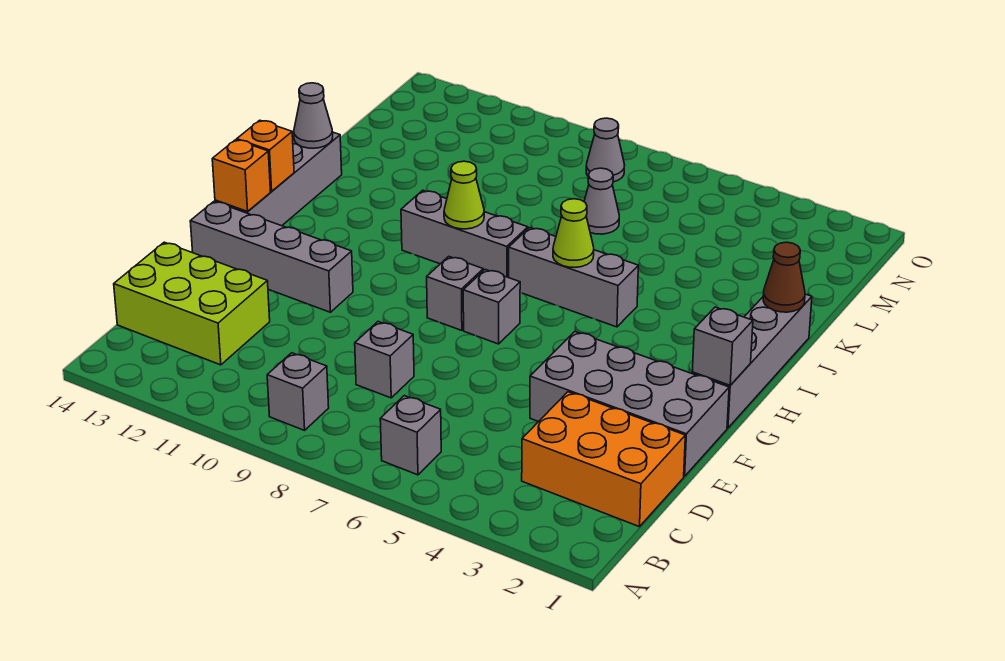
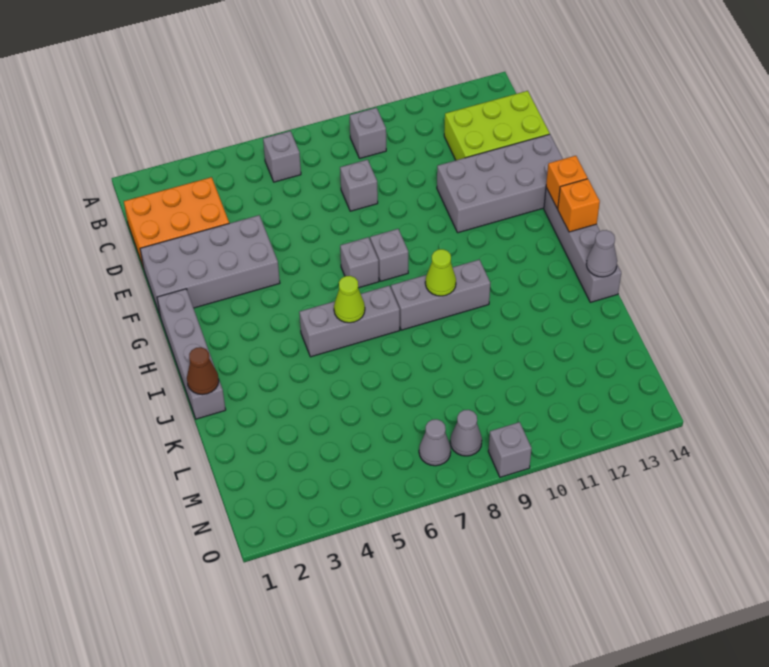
grey 1x4 brick [190,202,353,312] -> grey 2x4 brick [437,134,563,233]
grey 1x1 brick [692,307,753,385] -> grey 1x1 brick moved to [488,422,532,477]
grey 1x1 cone [584,168,619,234] -> grey 1x1 cone moved to [419,419,451,466]

